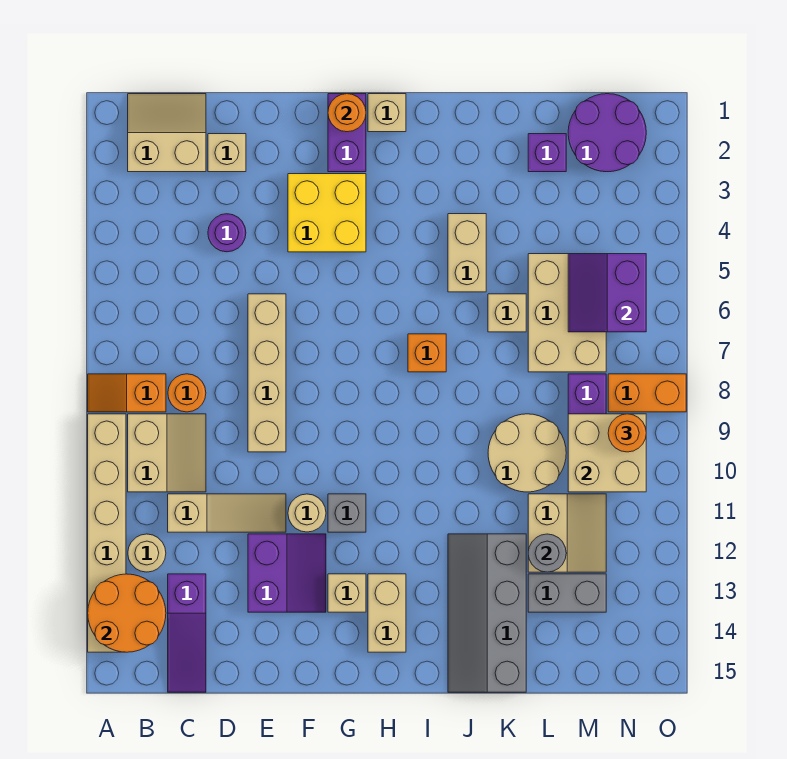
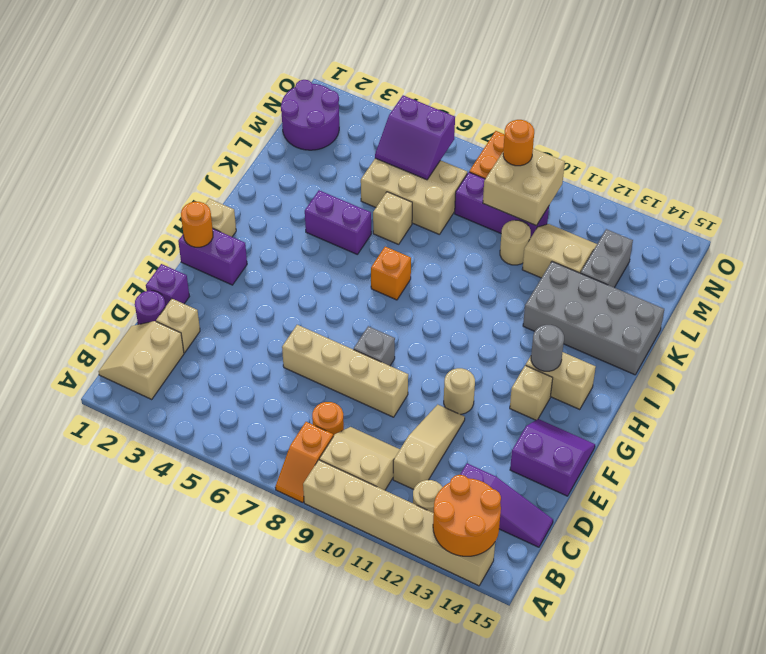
purple 1x1 round brick [208,214,246,252] -> purple 1x1 round brick moved to [135,291,166,325]
purple 2x2 slope [248,534,326,612] -> purple 2x2 slope moved to [510,419,595,496]
yellow 2x2 brick [288,174,366,252] -> none
grey 1x1 brick [328,494,366,532] -> grey 1x1 brick moved to [354,326,395,366]
tan 1x2 brick [448,214,486,292] -> purple 1x2 brick [305,190,371,255]
grey 2x4 slope [448,534,526,692] -> grey 2x4 brick [523,262,664,375]
tan 2x2 round brick [488,414,566,492] -> tan 1x1 round brick [500,220,531,265]
purple 1x1 brick [528,134,566,172] -> purple 1x1 brick moved to [146,264,189,306]
grey 1x1 round brick [528,534,566,572] -> grey 1x1 round brick moved to [531,325,564,371]

